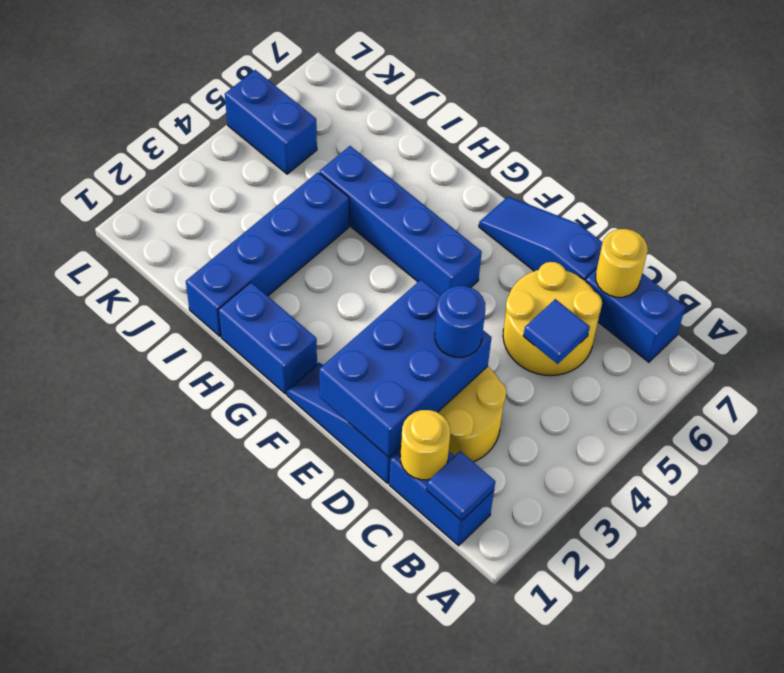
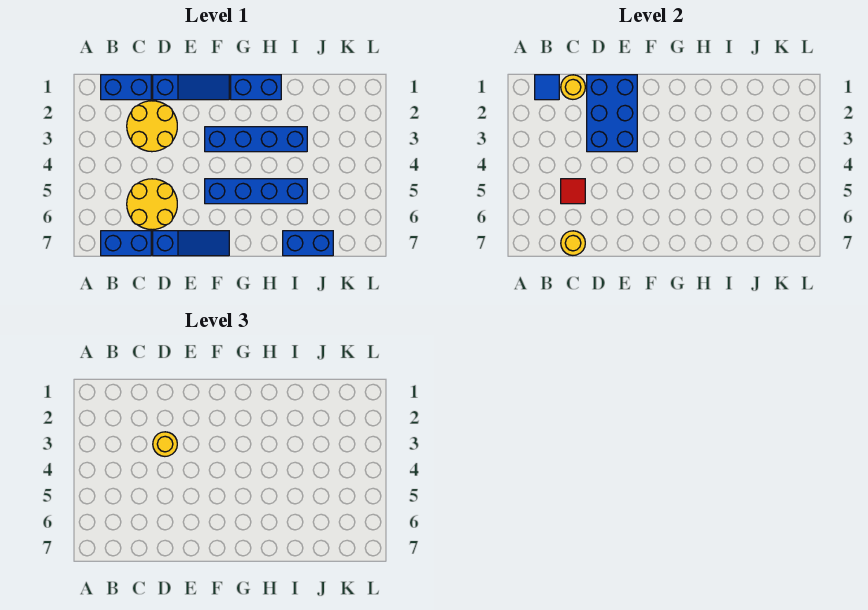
blue 1x1 tile [524,299,590,364] -> red 1x1 tile [561,179,585,204]
blue 1x1 round brick [435,286,485,357] -> yellow 1x1 round brick [153,432,177,456]
blue 1x4 brick [186,172,349,336] -> blue 1x4 brick turned to [205,127,307,152]
blue 1x2 brick [225,70,317,174] -> blue 1x2 brick moved to [283,231,333,256]

